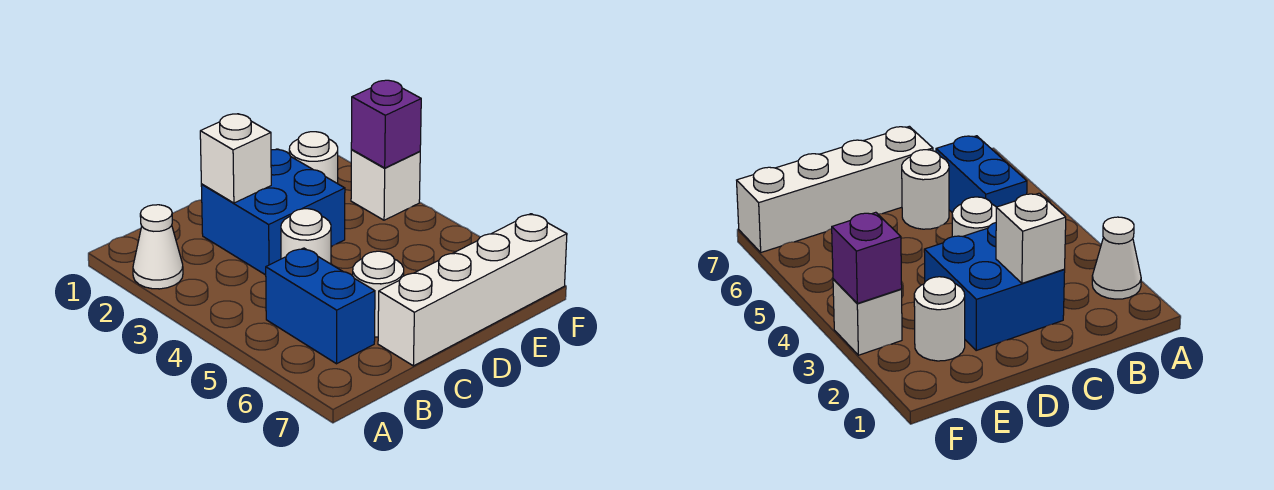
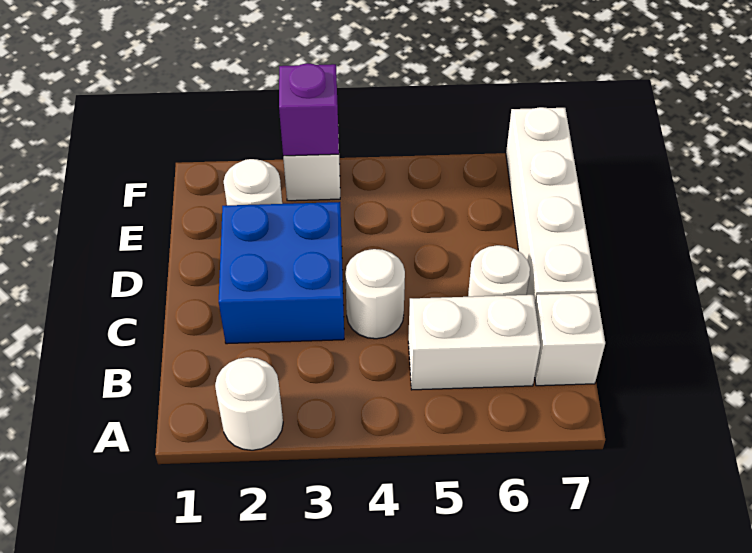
white 1x1 cone [133,205,183,289] -> white 1x1 round brick [215,357,283,450]
blue 1x2 brick [266,248,375,364] -> white 1x2 brick [408,295,540,390]
white 1x1 brick [200,114,271,203] -> white 1x1 brick moved to [535,293,605,386]

